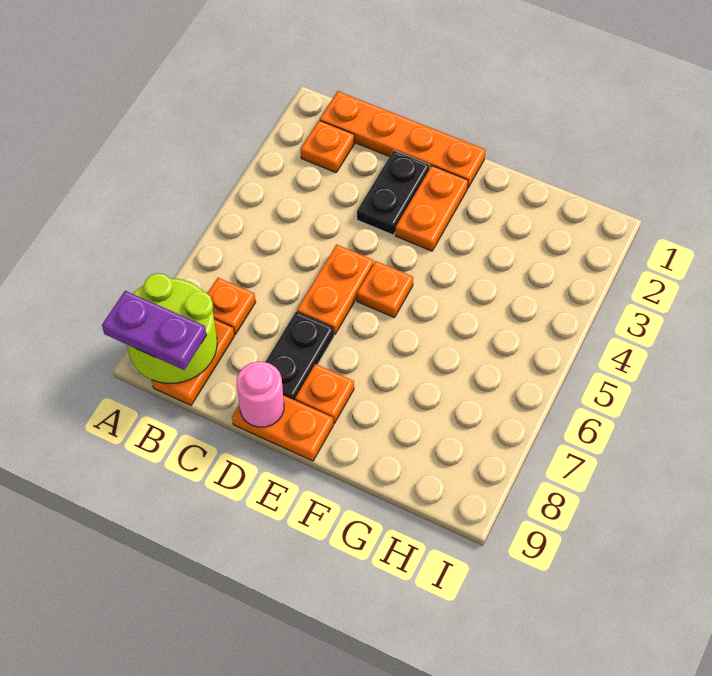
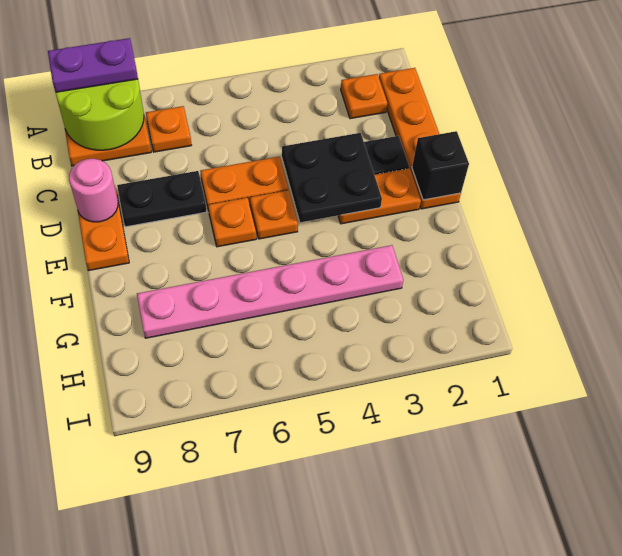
purple 1x2 plate [102,291,206,370] -> purple 1x2 plate turned to [48,38,138,92]
none -> black 2x2 plate [282,133,382,222]
none -> black 1x1 brick [412,131,469,200]
orange 1x1 plate [295,364,354,424] -> orange 1x1 plate moved to [208,198,256,247]
none -> pink 1x6 plate [137,245,403,338]

